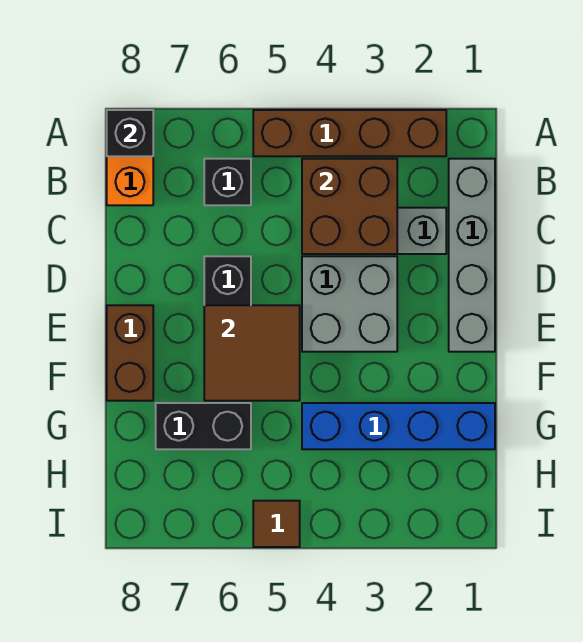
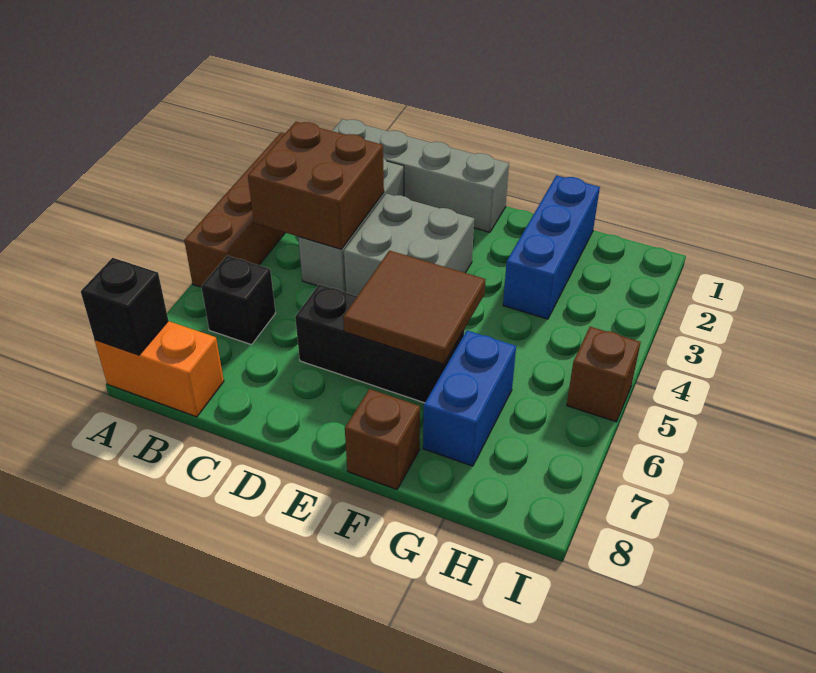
brown 1x2 brick [107,305,153,401] -> brown 1x1 brick [345,389,420,489]
blue 1x4 brick [302,403,495,449] -> blue 1x3 brick [503,175,600,319]
black 1x2 brick [156,403,251,449] -> blue 1x2 brick [423,330,516,466]
brown 1x1 tile [253,501,300,547] -> brown 1x1 brick [567,327,641,422]

